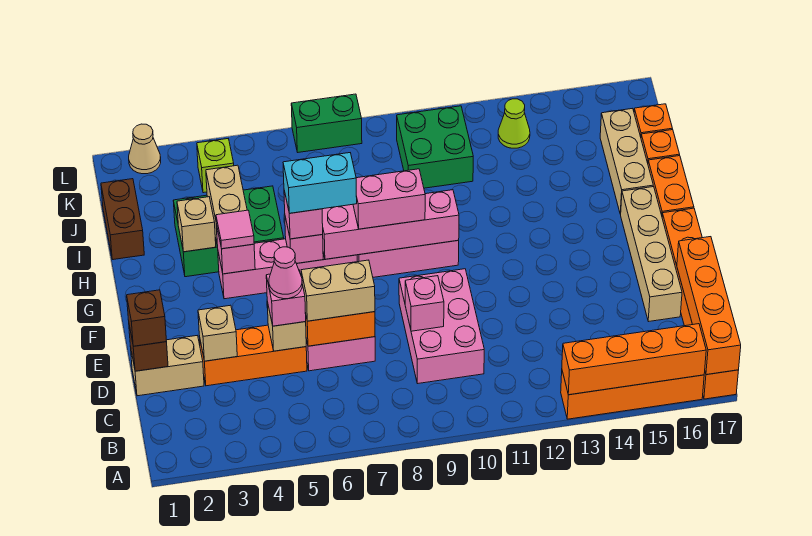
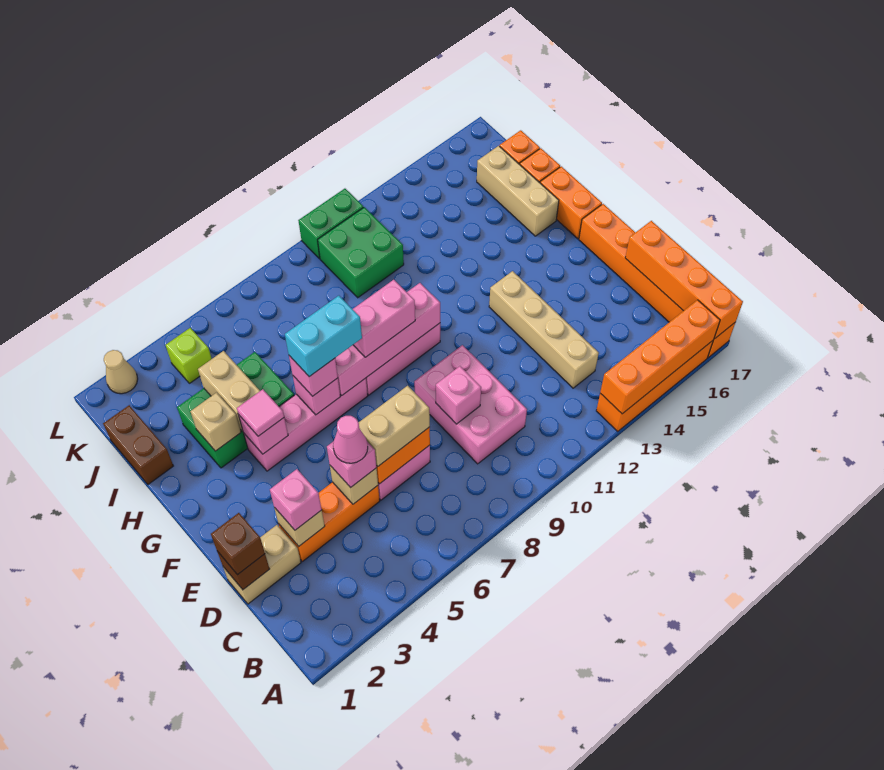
none -> pink 1x1 brick [270,469,322,530]
tan 1x4 brick [621,187,682,322] -> tan 1x4 brick moved to [489,271,599,388]
lime 1x1 cone [498,99,530,148] -> none
green 1x2 brick [291,94,362,152] -> green 1x2 brick moved to [298,189,364,259]

